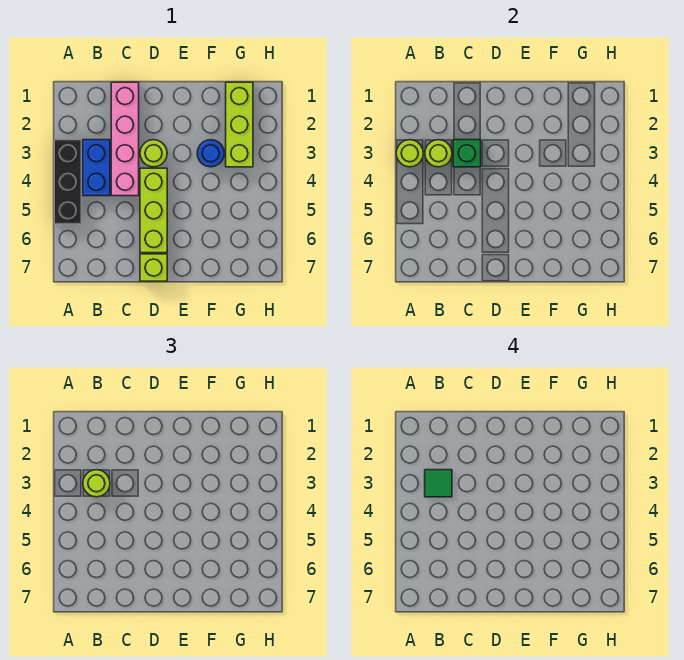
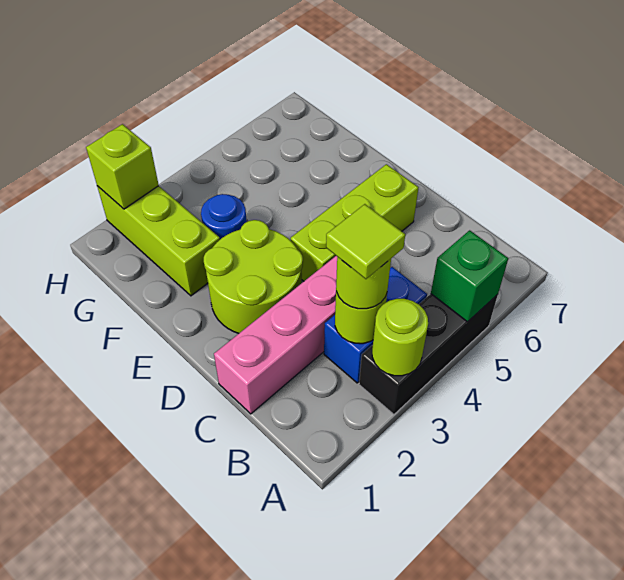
green 1x1 tile [425,470,452,497] -> lime 1x1 tile [326,204,405,279]
green 1x1 brick [453,140,481,167] -> green 1x1 brick moved to [431,230,508,322]
lime 1x1 round brick [140,140,167,167] -> lime 2x2 round brick [204,220,303,333]
lime 1x1 brick [140,254,167,281] -> lime 1x1 brick moved to [86,124,159,209]
lime 1x3 brick [226,82,253,167] -> lime 1x3 brick turned to [97,186,220,296]

